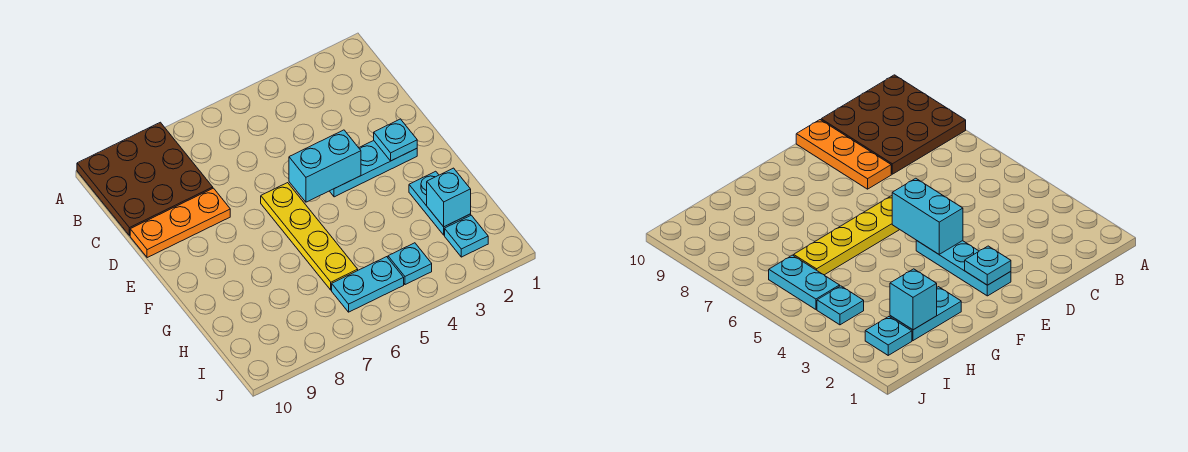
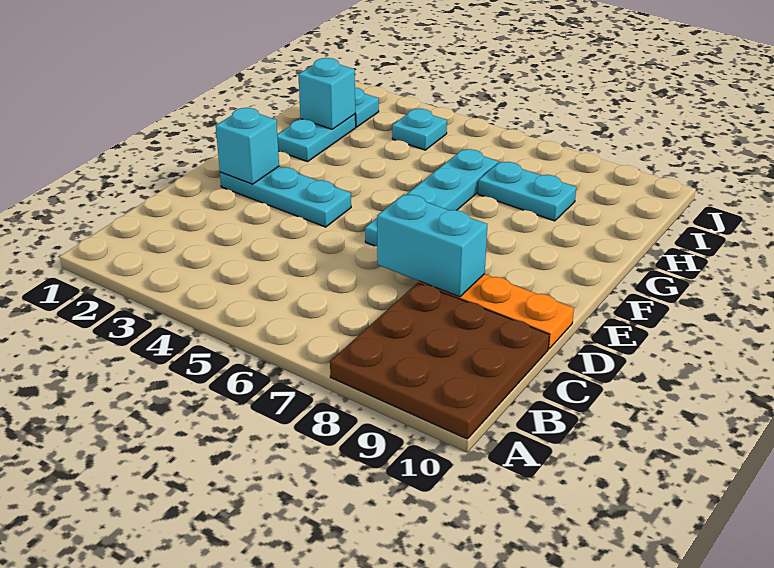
cyan 1x1 plate [374,119,417,161] -> cyan 1x1 brick [216,108,279,184]
cyan 1x2 brick [289,130,361,202] -> cyan 1x2 brick moved to [377,194,487,297]
yellow 1x4 plate [261,183,358,290] -> cyan 1x4 plate [365,149,498,246]
cyan 1x2 plate [332,257,404,312] -> cyan 1x2 plate moved to [478,162,576,221]

